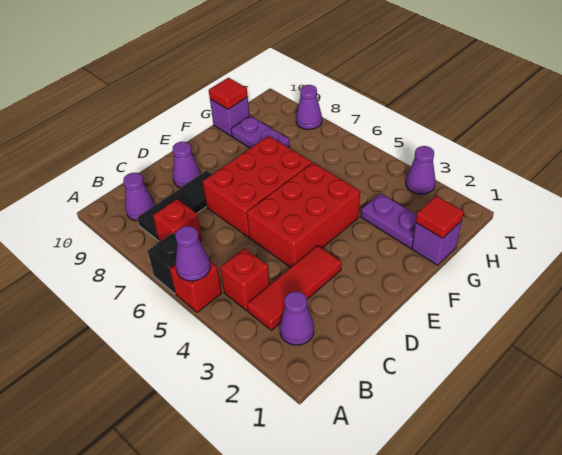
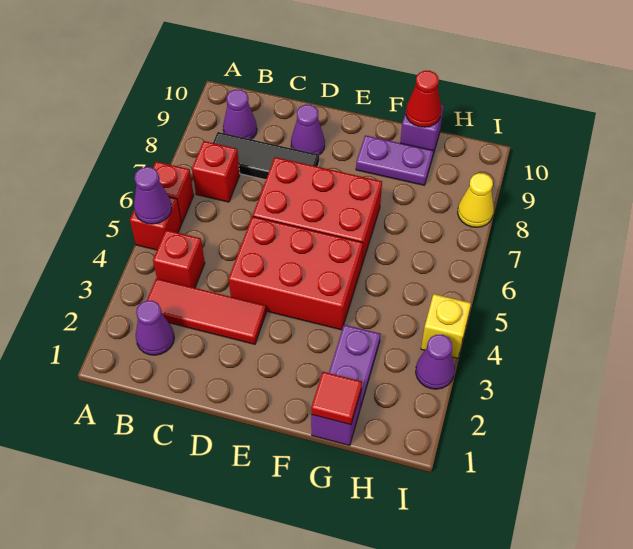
black 1x1 brick [148,233,177,294] -> red 1x1 brick [153,162,194,223]
purple 1x2 plate [231,116,290,148] -> purple 1x2 plate turned to [356,135,433,185]
red 1x1 tile [209,78,248,109] -> red 1x1 cone [406,71,441,127]
none -> yellow 1x1 brick [421,294,471,358]
purple 1x1 cone [296,85,322,130] -> yellow 1x1 cone [458,173,494,227]

